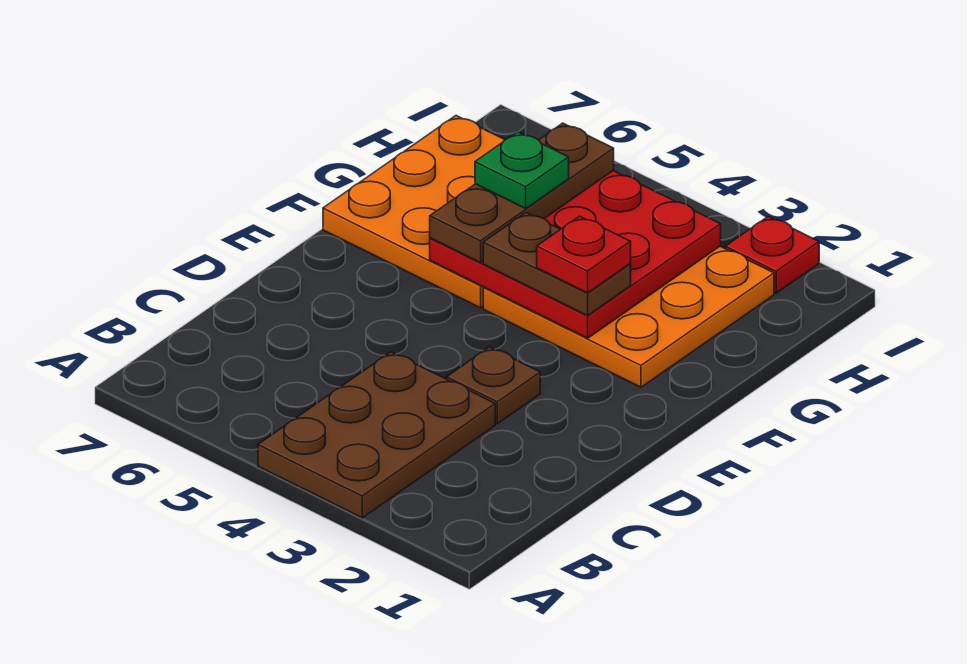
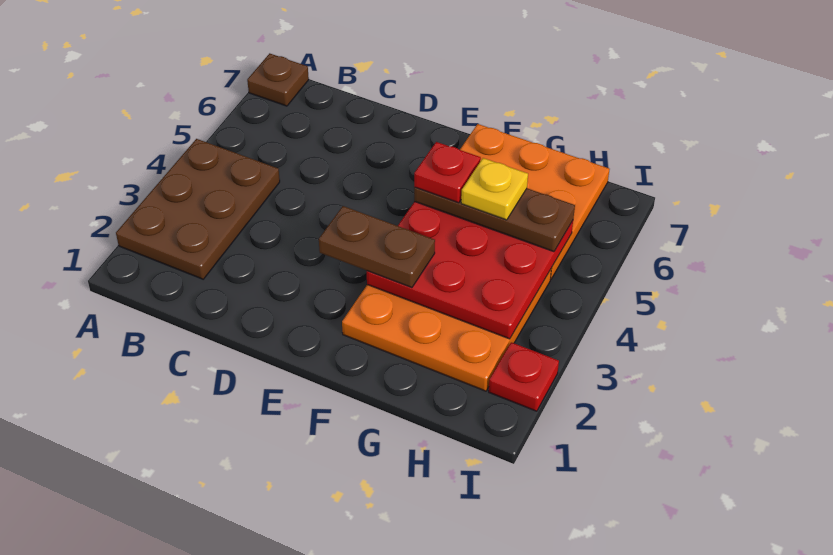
brown 2x3 plate [258,352,495,518] -> brown 2x3 plate turned to [116,139,280,279]
brown 1x1 plate [447,347,540,424] -> brown 1x1 plate moved to [247,53,309,106]
brown 1x2 plate [483,212,631,316] -> brown 1x2 plate turned to [319,206,435,288]
red 1x1 plate [537,216,631,293] -> red 1x1 plate moved to [414,142,481,203]
green 1x1 plate [475,132,569,209] -> yellow 1x1 plate [461,158,528,220]

